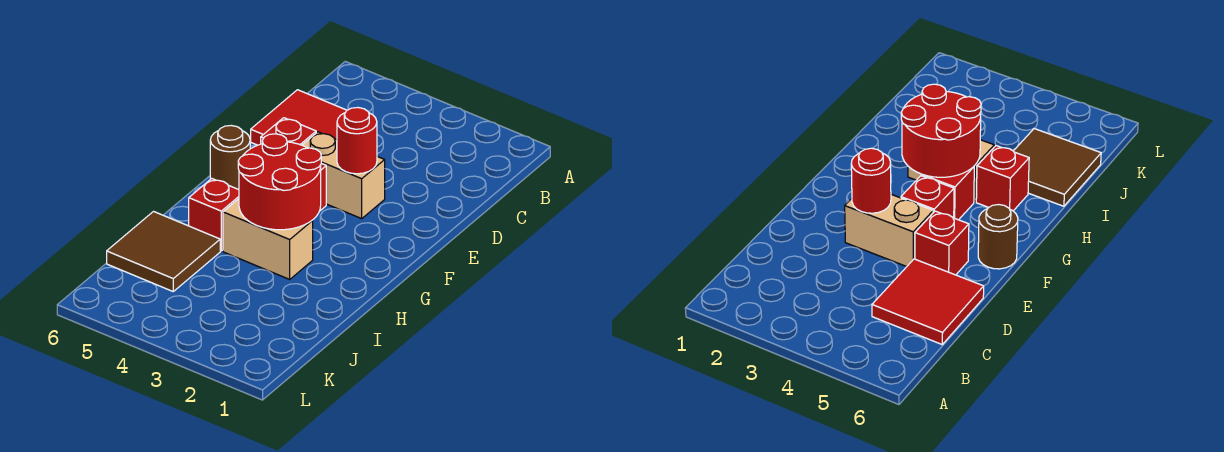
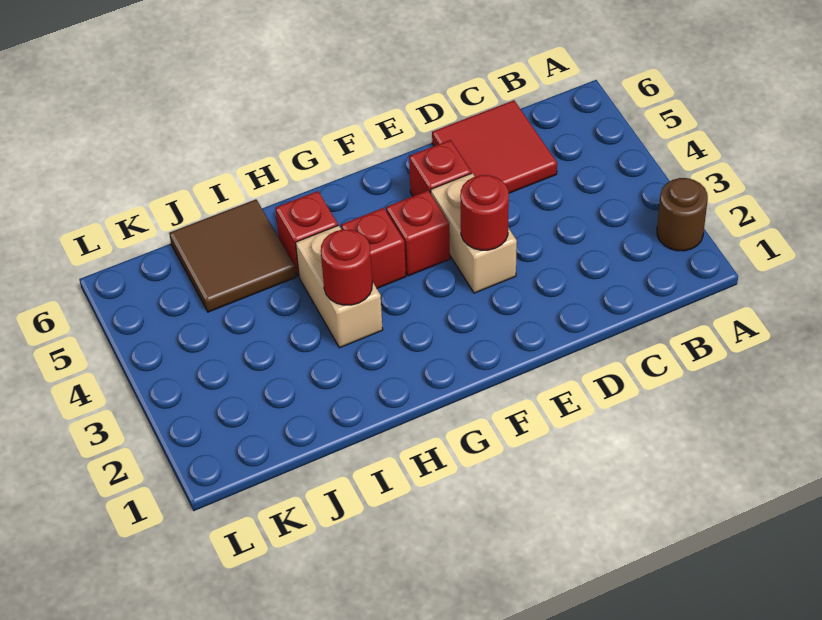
brown 1x1 round brick [210,125,250,190] -> brown 1x1 round brick moved to [657,178,708,251]
red 2x2 round brick [238,134,321,230] -> red 1x1 round brick [321,230,372,305]

